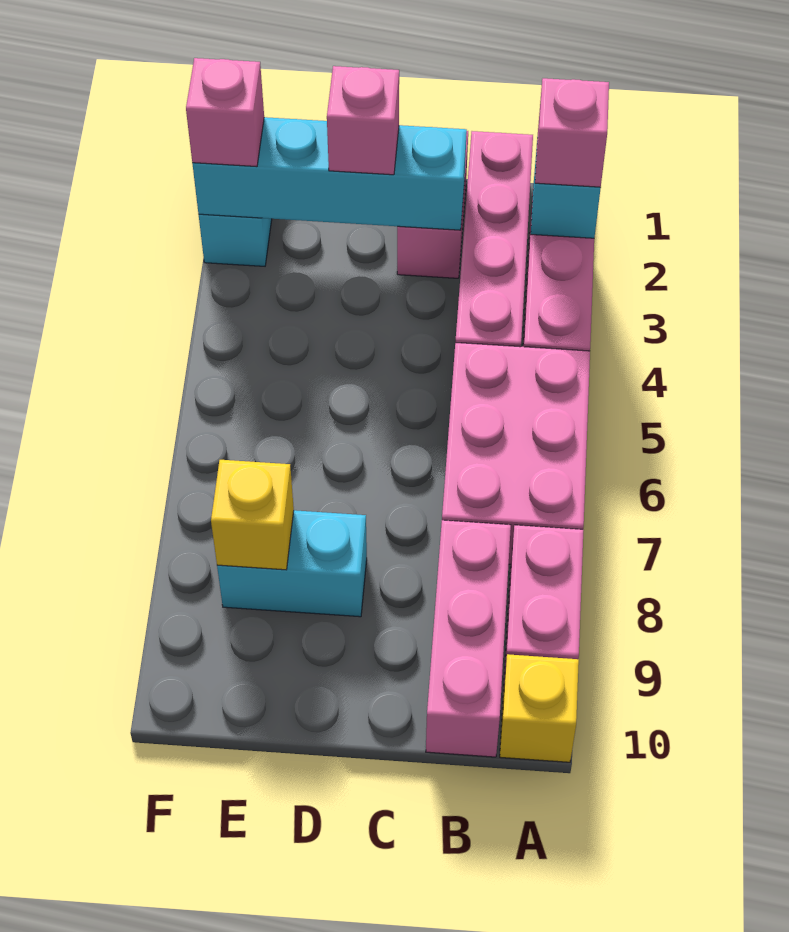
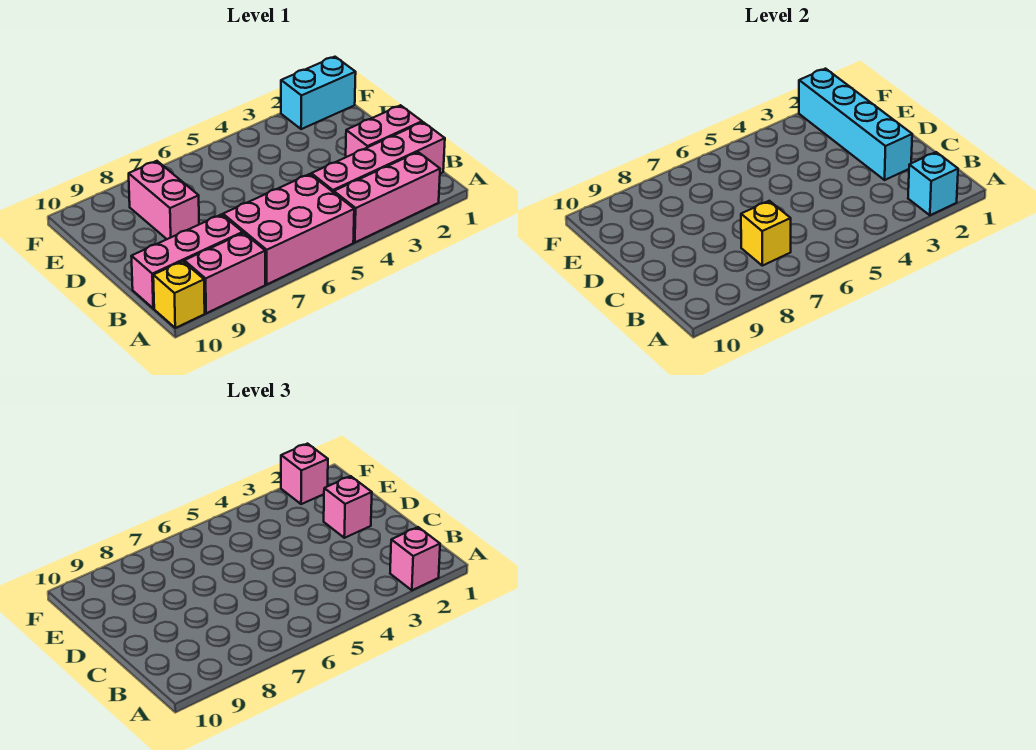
cyan 1x2 brick [217,510,367,617] -> pink 1x2 brick [129,161,199,239]
yellow 1x1 brick [211,460,294,570] -> yellow 1x1 brick moved to [741,201,791,266]

